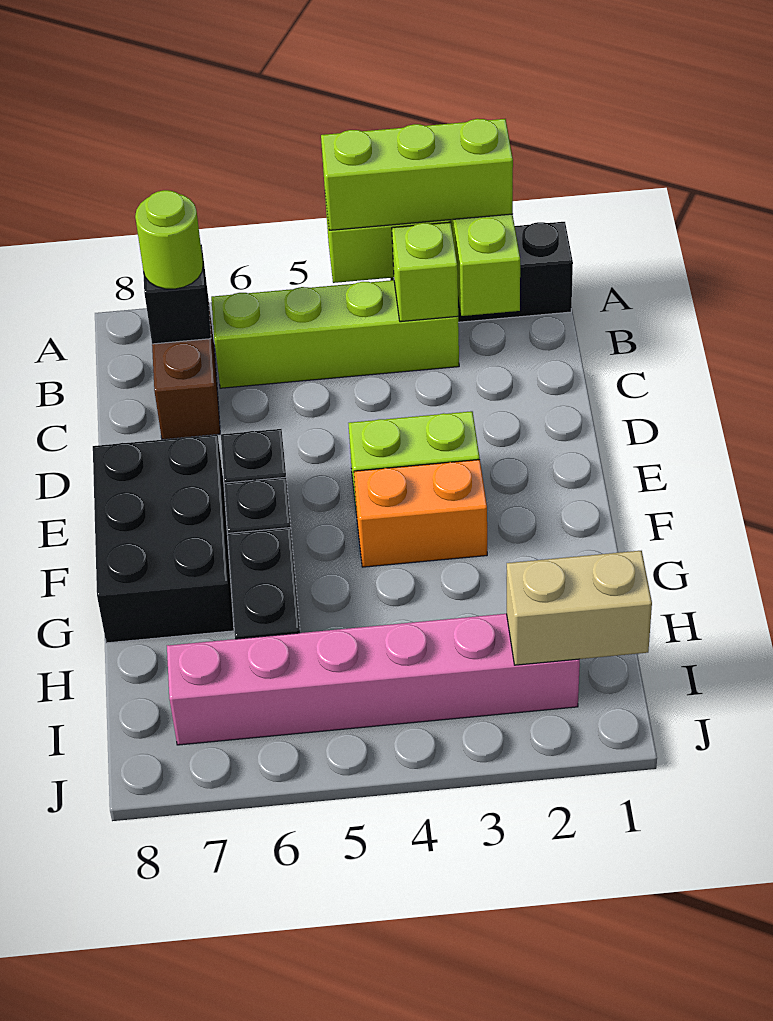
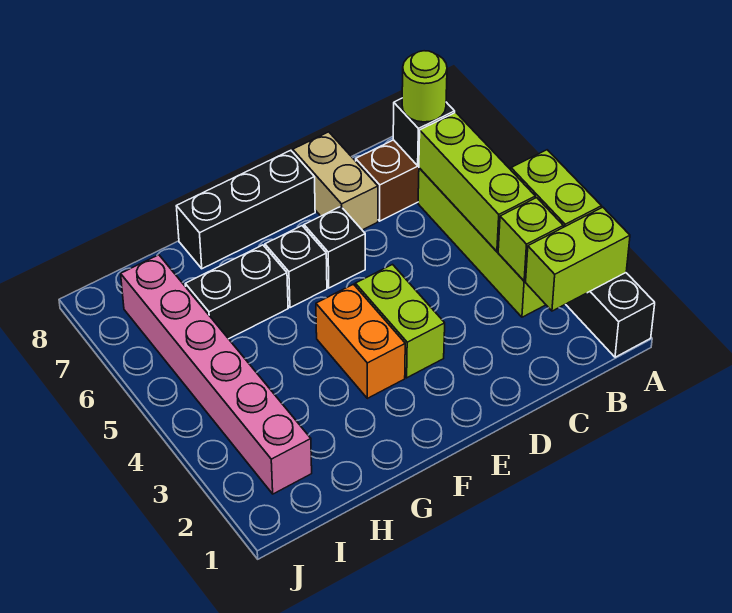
lime 1x3 brick [321,119,513,230] -> lime 1x3 brick moved to [419,112,535,251]
black 2x3 brick [93,435,234,643] -> black 1x3 brick [176,150,315,269]
tan 1x2 brick [507,551,652,665] -> tan 1x2 brick moved to [293,132,378,230]

